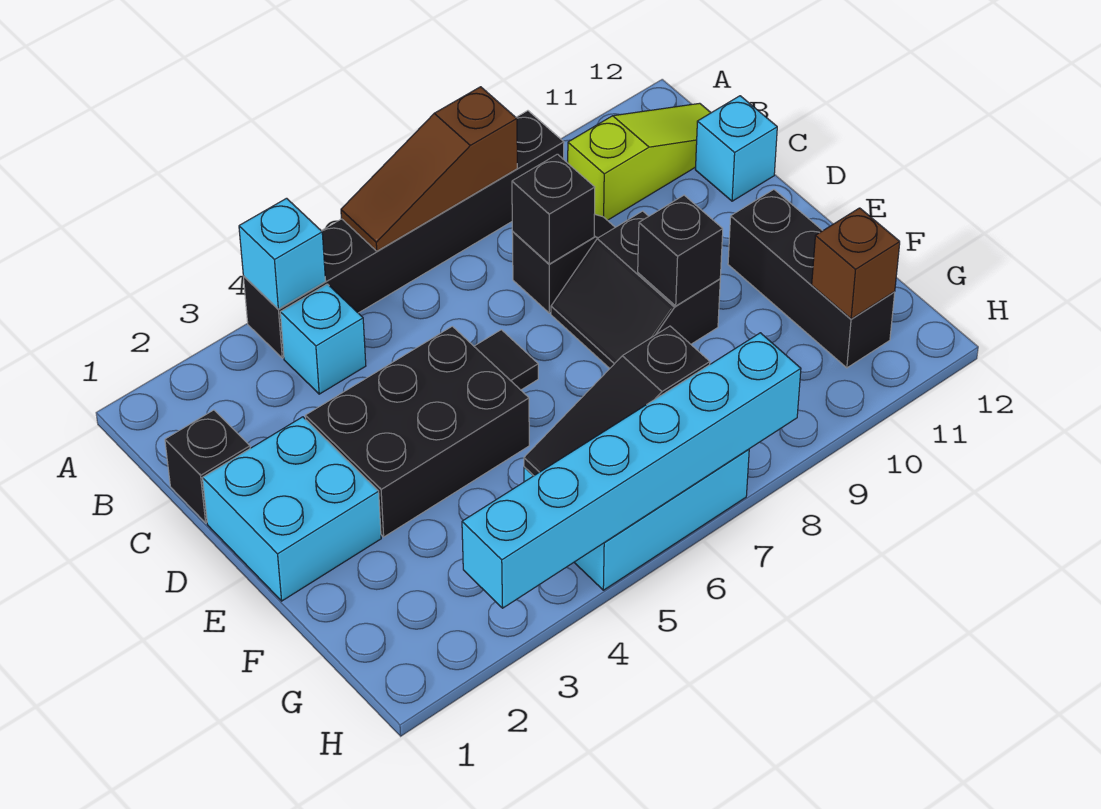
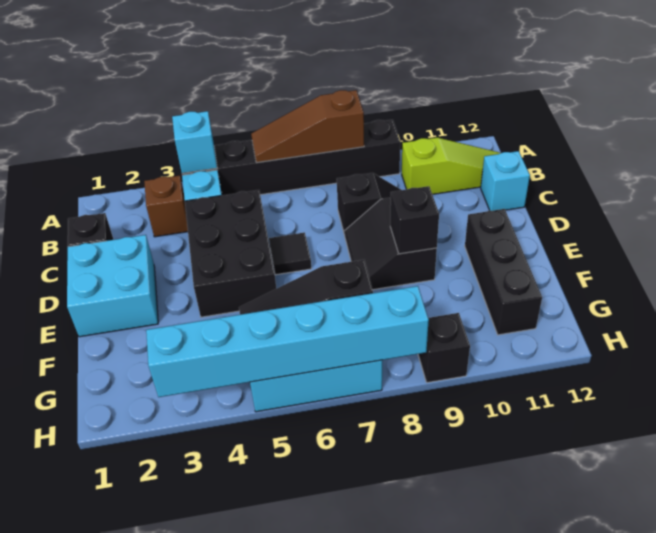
black 1x1 brick [512,154,595,264] -> black 1x1 brick moved to [418,313,470,383]
black 2x3 brick [305,326,529,537] -> black 2x3 brick turned to [185,190,276,317]
brown 1x1 brick [812,208,900,319] -> brown 1x1 brick moved to [144,175,188,237]

